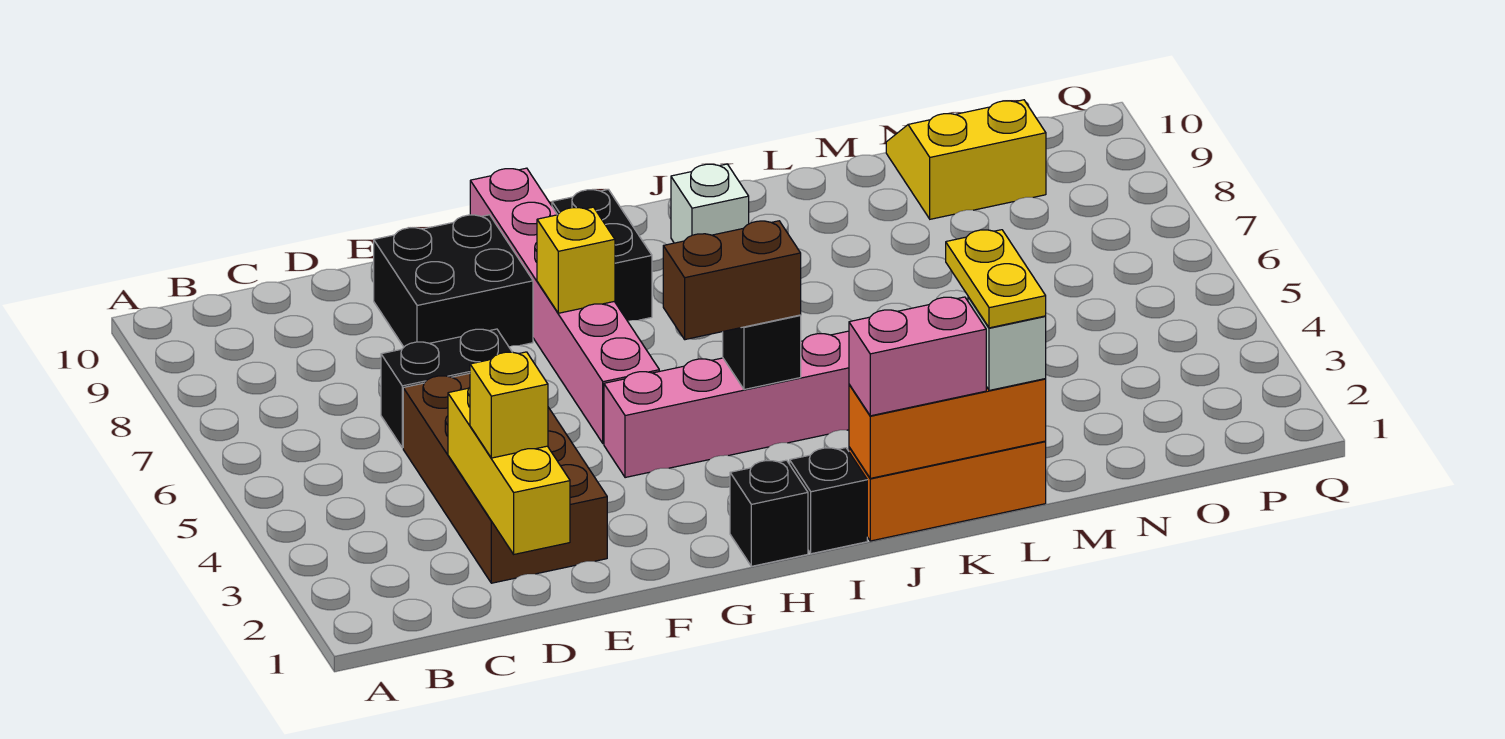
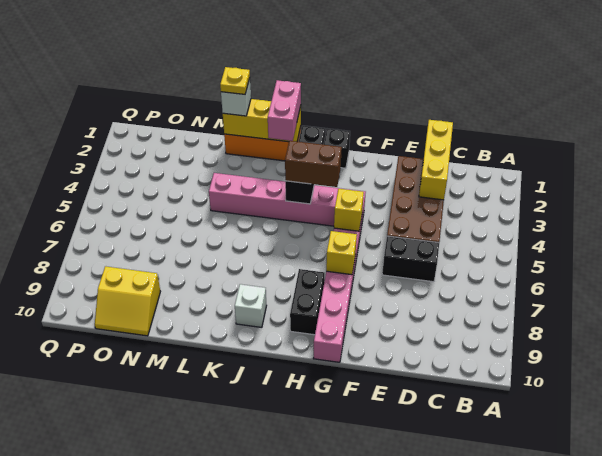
yellow 1x1 brick [470,352,548,458] -> yellow 1x1 brick moved to [334,189,364,231]
black 2x2 brick [374,215,533,347] -> none
orange 1x3 brick [849,379,1046,478] -> yellow 1x3 brick [223,99,301,142]
pink 1x2 brick [849,297,986,416] -> pink 1x2 brick turned to [268,80,301,141]
yellow 1x2 plate [946,230,1046,328] -> yellow 1x1 plate [220,67,250,94]

